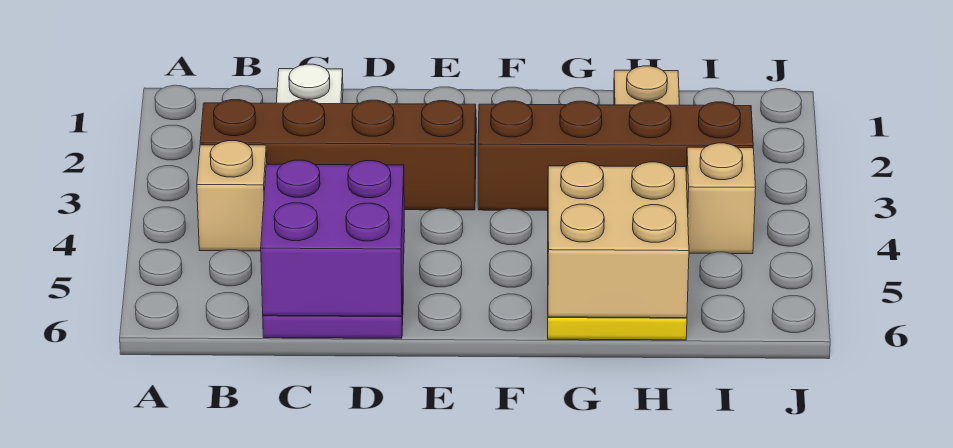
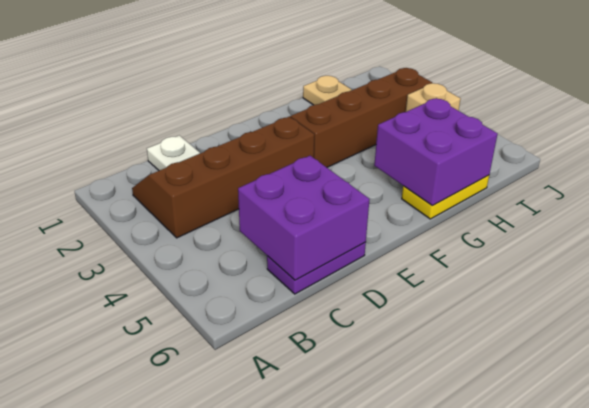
tan 1x1 brick [197,141,267,251] -> none
tan 2x2 brick [548,162,689,318] -> purple 2x2 brick [374,98,497,205]

